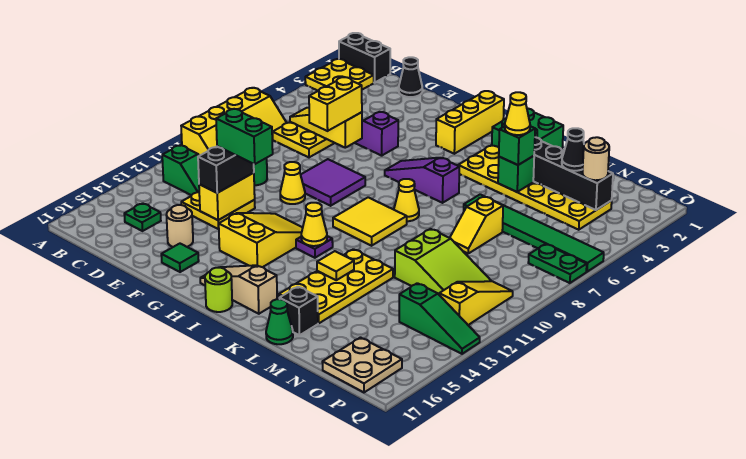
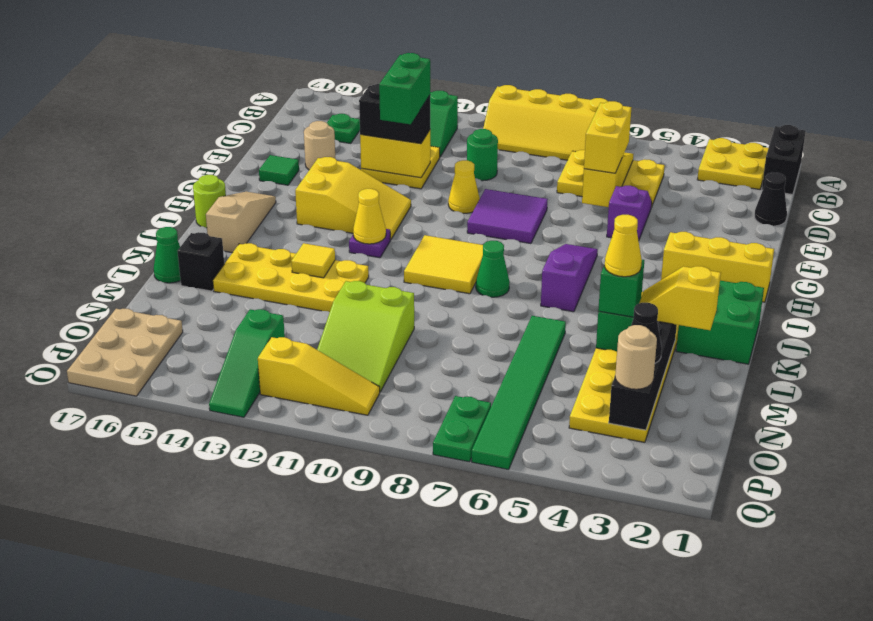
yellow 1x2 brick [309,77,362,131] -> yellow 1x2 brick turned to [584,101,632,173]
yellow 1x1 cone [394,179,419,221] -> green 1x1 cone [476,241,510,297]
yellow 1x2 slope [450,196,503,253] -> yellow 1x2 slope moved to [640,266,721,330]
tan 2x2 plate [322,338,402,392] -> tan 2x3 plate [67,309,183,396]

